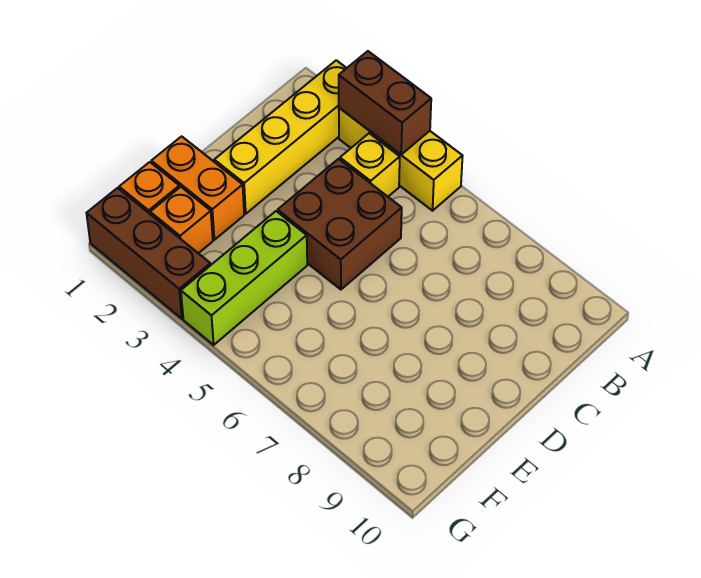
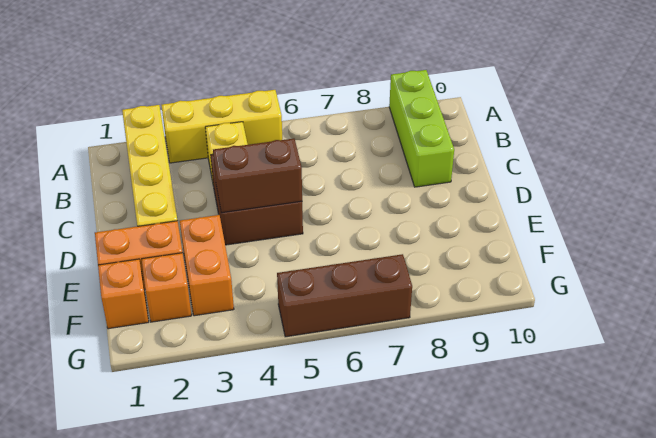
brown 1x2 brick [339,51,431,154] -> brown 1x2 brick moved to [213,139,302,213]
none -> orange 1x2 brick [180,215,234,316]
lime 1x3 brick [181,211,307,345] -> lime 1x3 brick moved to [389,70,454,187]
brown 1x3 brick [87,188,211,319] -> brown 1x3 brick moved to [277,254,412,337]

